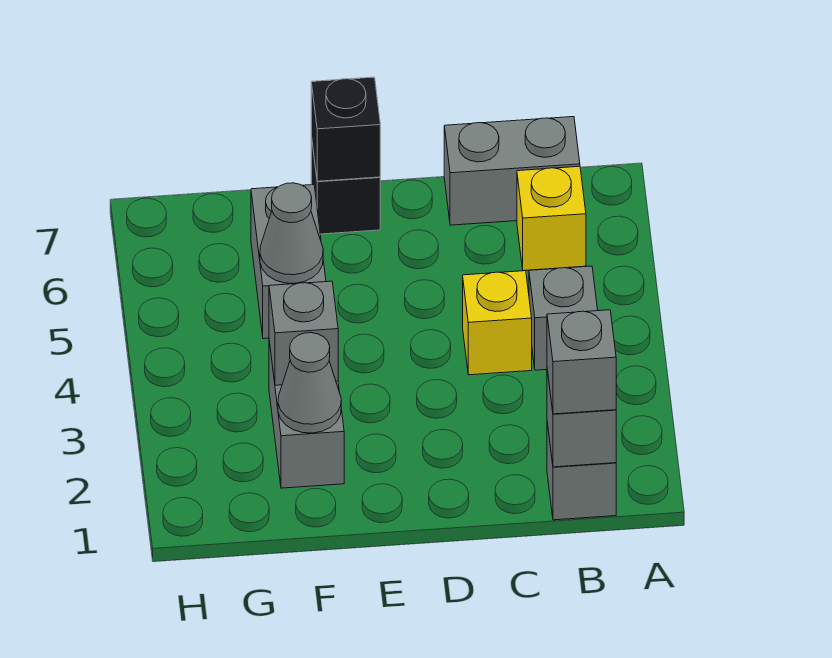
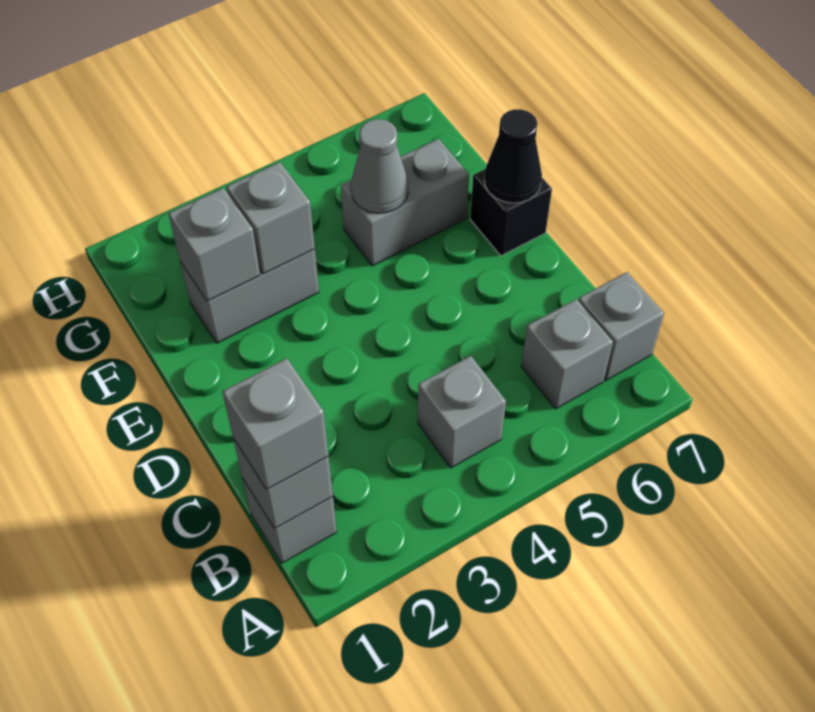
yellow 1x1 brick [517,166,586,271] -> grey 1x1 brick [521,299,613,409]
grey 1x2 brick [444,117,580,225] -> grey 1x1 brick [578,272,664,380]
yellow 1x1 brick [463,271,532,375] -> none
black 1x1 brick [311,77,380,181] -> black 1x1 cone [484,109,542,203]
grey 1x1 cone [278,333,341,433] -> grey 1x1 brick [168,188,260,301]

